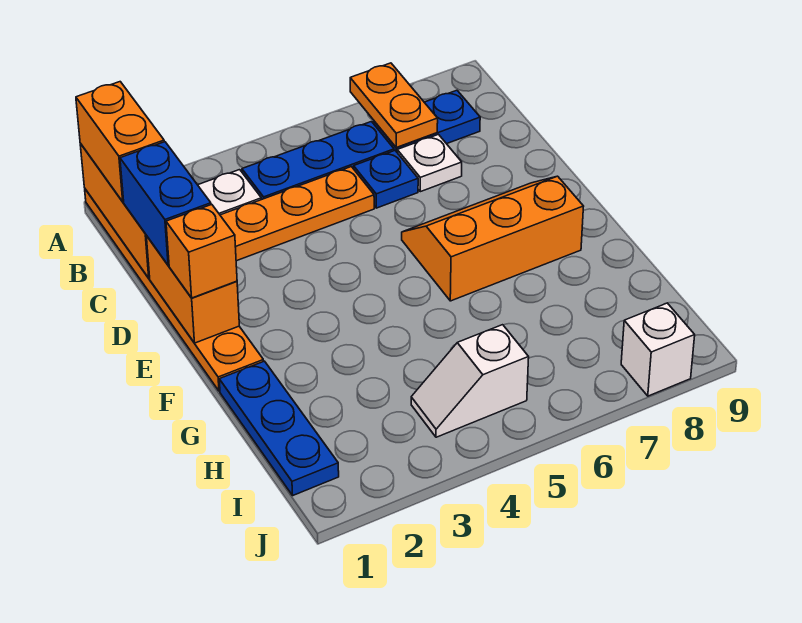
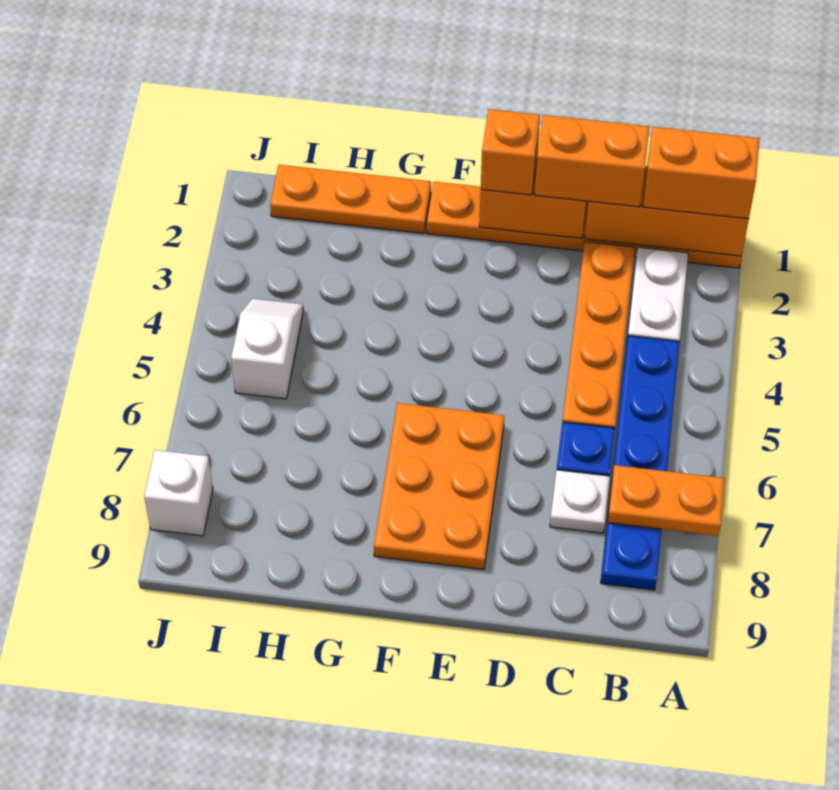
blue 1x2 brick [120,142,211,265] -> orange 1x2 brick [535,115,649,207]
orange 2x3 slope [402,176,584,301] -> orange 2x3 plate [374,403,504,570]
blue 1x3 plate [219,361,339,495] -> orange 1x3 plate [270,165,431,233]

